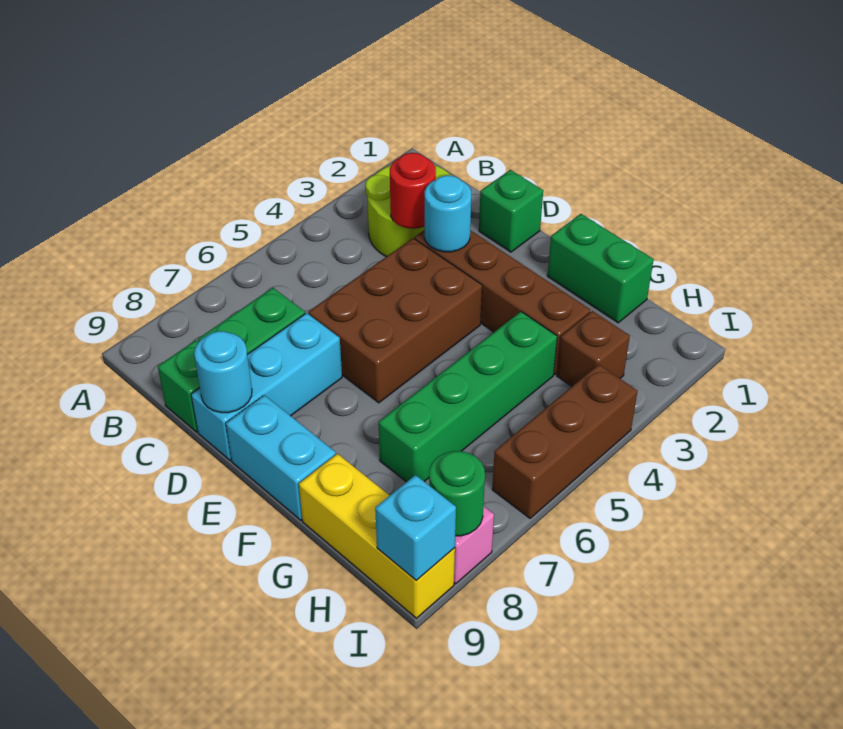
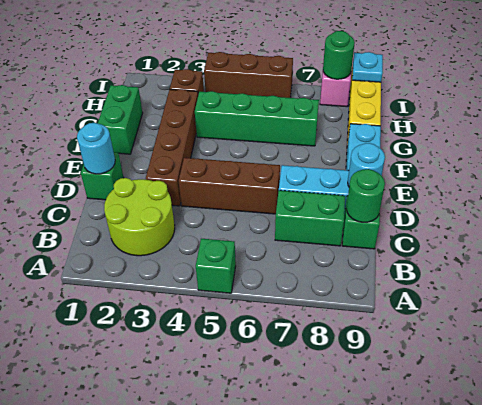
none -> green 1x1 brick [196,239,236,293]
red 1x1 round brick [390,153,436,229] -> none
none -> green 1x1 round brick [346,169,385,222]
cyan 1x1 round brick [425,175,471,252] -> cyan 1x1 round brick moved to [77,123,115,174]
brown 2x3 brick [308,238,482,403] -> brown 1x3 brick [179,158,280,214]
cyan 1x1 brick [375,475,456,581] -> cyan 1x1 plate [352,52,383,82]

